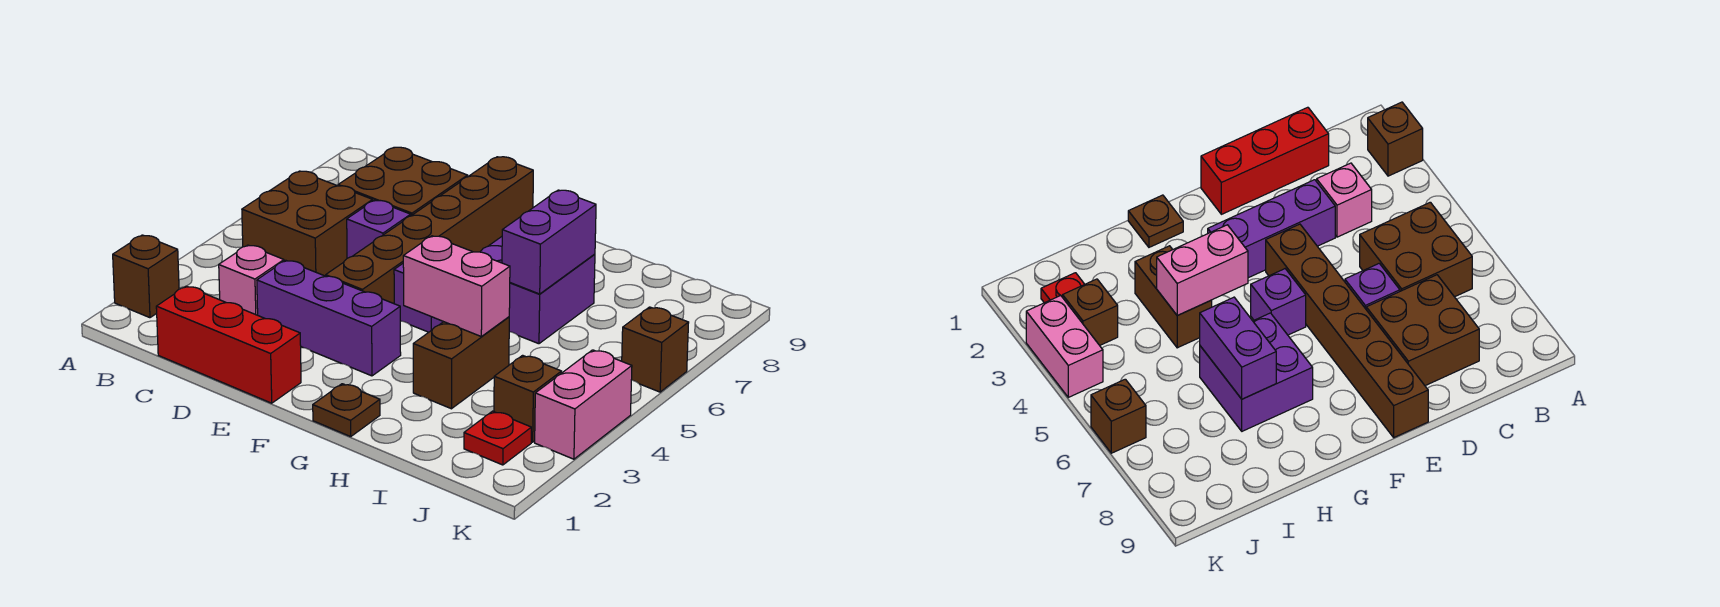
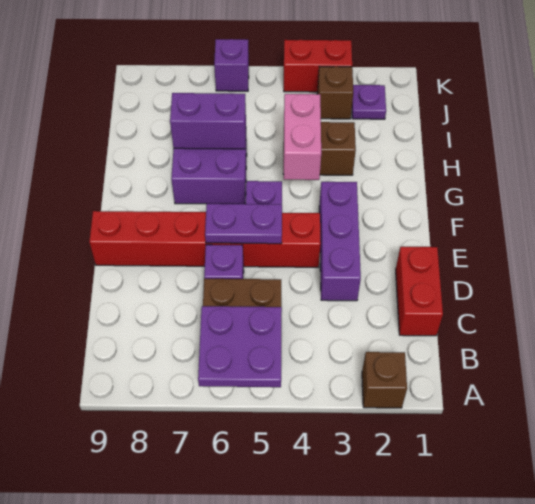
none -> purple 2x2 plate [198,306,282,387]
red 1x3 brick [156,286,301,403] -> red 1x2 brick [396,247,443,336]
pink 1x1 brick [219,245,284,315] -> none
brown 2x2 brick [338,147,468,216] -> none
brown 1x6 brick [326,157,533,304] -> red 1x6 brick [89,211,321,267]
none -> purple 1x2 plate [205,204,282,244]
brown 1x1 plate [313,384,380,437] -> none
red 1x1 plate [464,411,531,465] -> purple 1x1 plate [352,85,386,119]
pink 1x2 brick [535,350,632,459] -> red 1x2 brick [284,40,352,92]
brown 1x1 brick [622,307,689,392] -> purple 1x1 brick [214,39,249,91]

